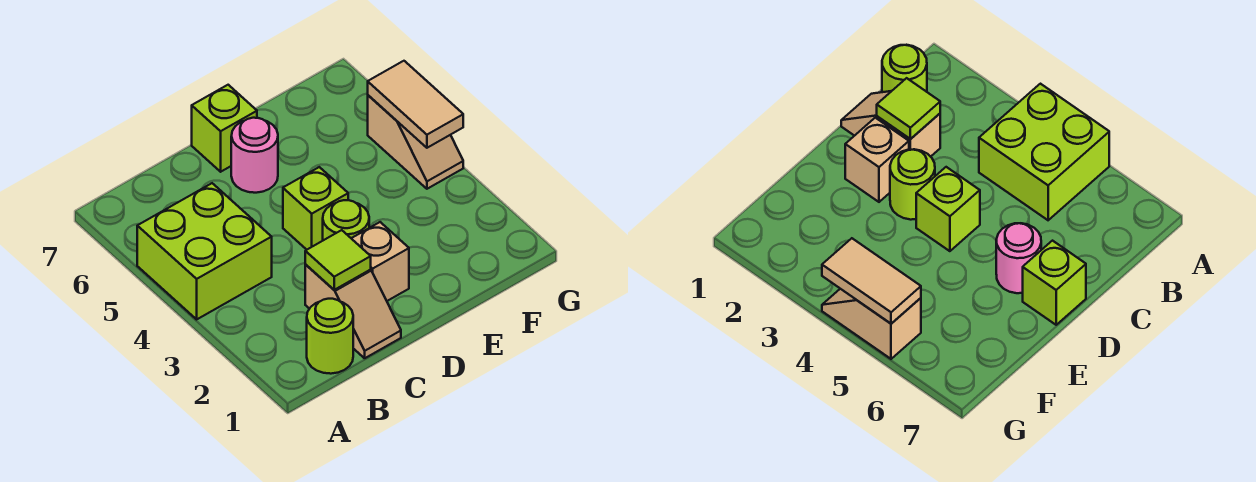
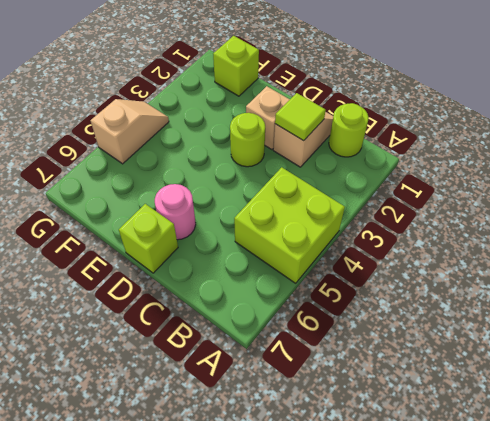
lime 1x1 brick [283,167,348,250] -> lime 1x1 brick moved to [213,36,259,96]
tan 1x2 tile [368,61,463,148] -> none

